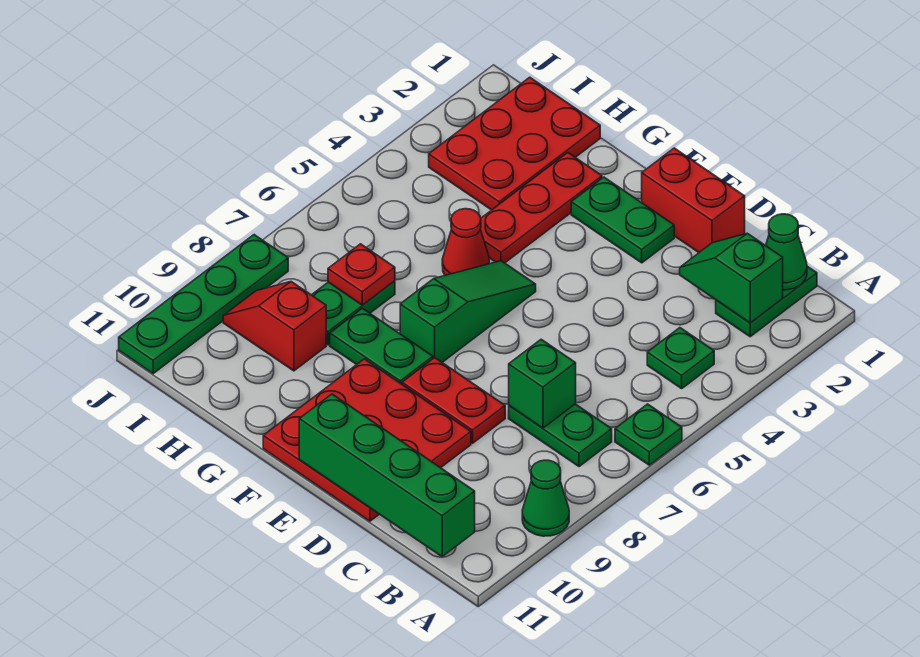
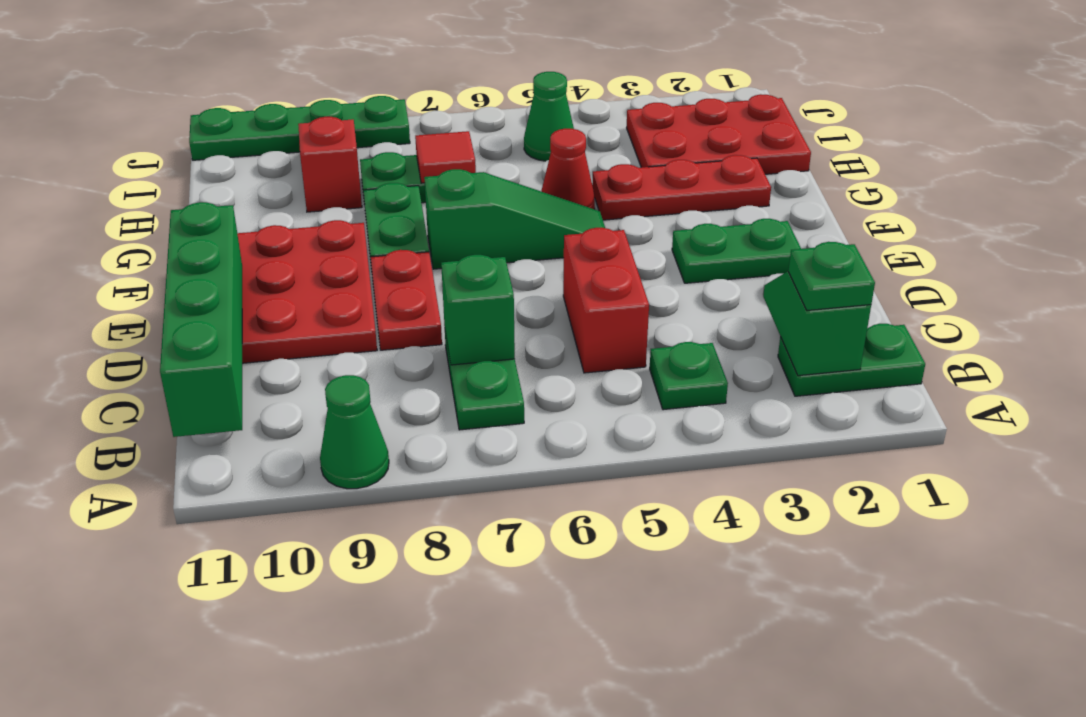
green 1x1 plate [615,404,682,465] -> green 1x1 plate moved to [788,242,875,311]
green 1x1 cone [766,214,807,290] -> green 1x1 cone moved to [524,72,574,161]
red 1x2 brick [642,148,745,252] -> red 1x2 brick moved to [563,228,649,373]
green 1x2 plate [571,177,674,263] -> green 1x2 plate turned to [672,219,801,283]
red 1x1 plate [328,244,395,305] -> red 1x1 tile [415,131,476,183]

